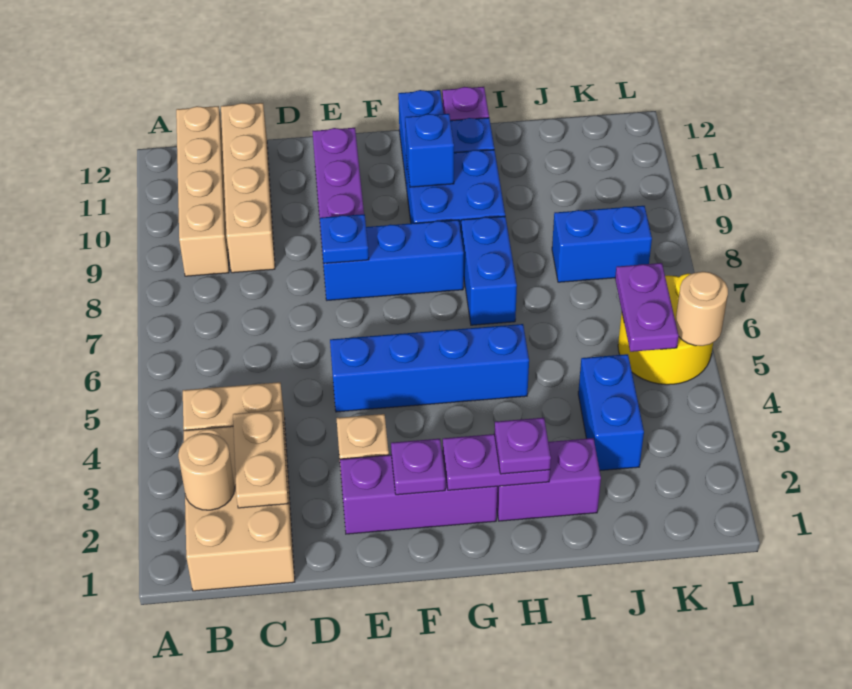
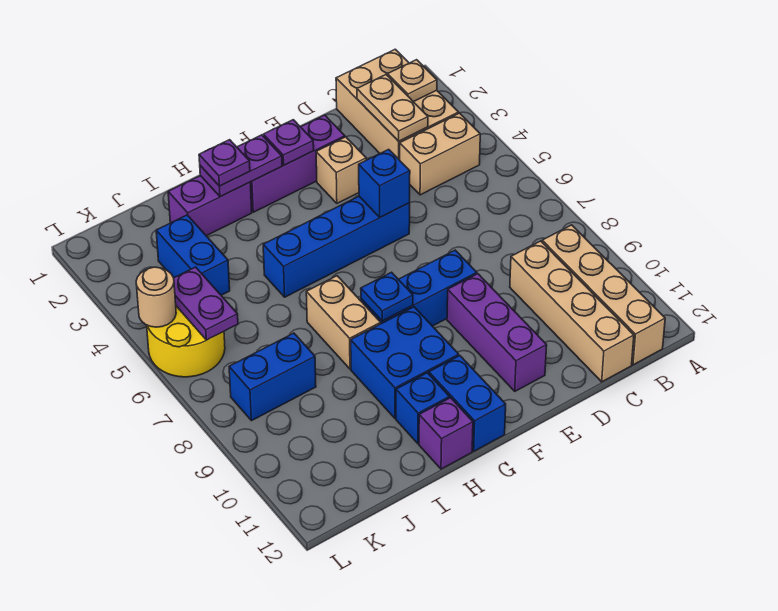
tan 1x1 round brick [178,433,235,510] -> tan 1x1 plate [388,60,437,102]
blue 1x1 plate [320,214,369,263] -> blue 1x1 plate moved to [361,272,413,321]
blue 1x1 brick [405,114,454,187] -> blue 1x1 brick moved to [359,149,410,217]
blue 1x2 brick [461,216,517,325] -> tan 1x2 brick [306,276,381,369]

